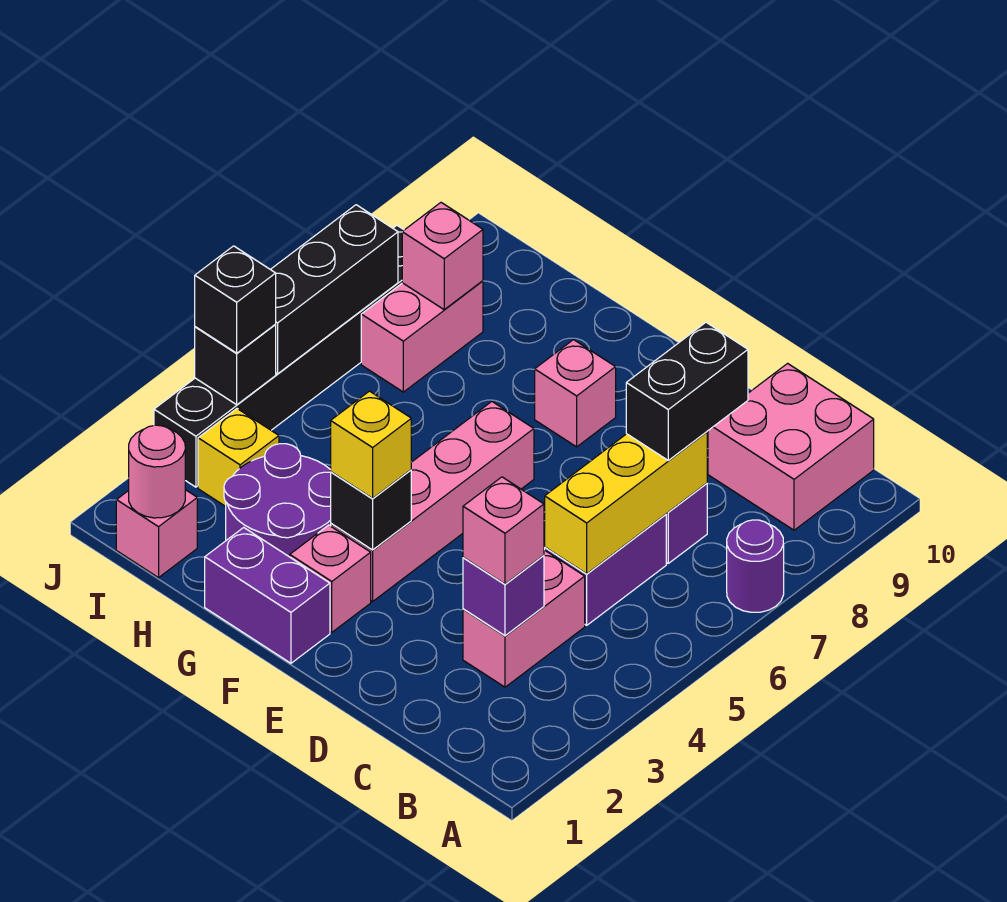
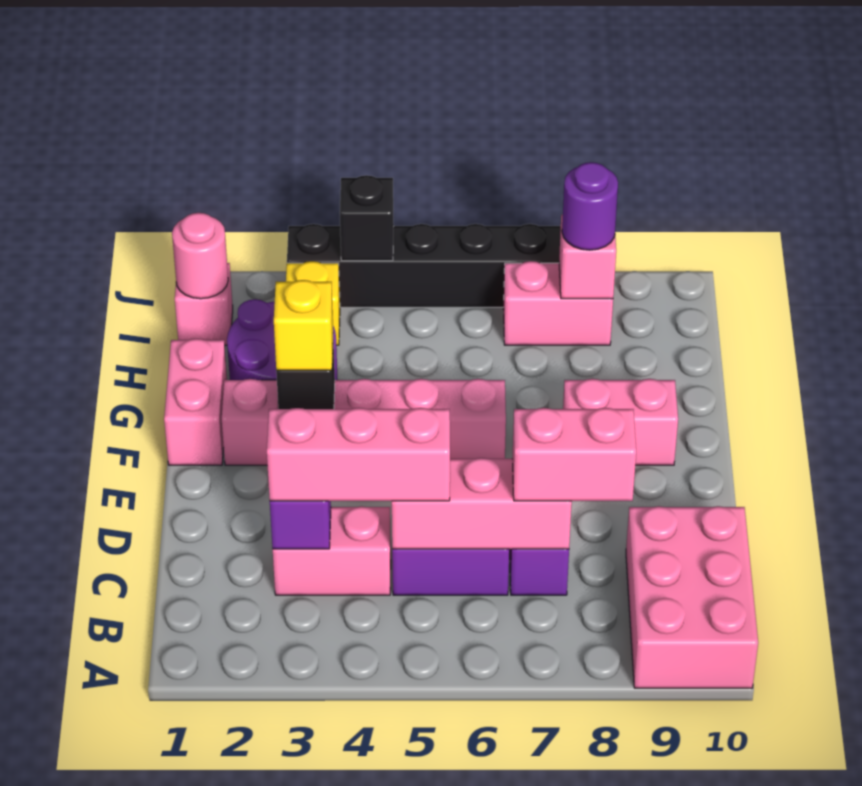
purple 1x1 round brick [727,520,784,612] -> purple 1x1 round brick moved to [562,162,618,250]
pink 2x2 brick [708,363,874,530] -> pink 2x3 brick [626,506,758,688]
pink 1x1 brick [463,477,544,584] -> pink 1x3 brick [267,408,450,501]
yellow 1x3 brick [545,432,707,574] -> pink 1x3 brick [392,458,572,549]
black 1x2 brick [626,322,748,460] -> pink 1x2 brick [512,408,636,501]
purple 1x2 brick [205,527,330,663] -> pink 1x2 brick [164,339,227,465]
pink 1x1 brick [535,340,616,447] -> pink 1x2 brick [563,379,678,465]
black 1x1 brick [195,246,276,353] -> none
black 1x3 brick [270,205,398,374] -> none

